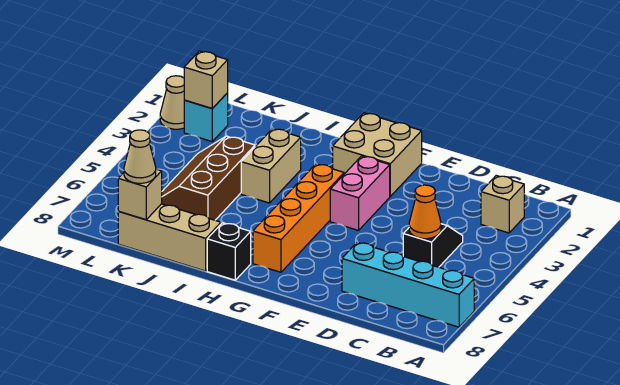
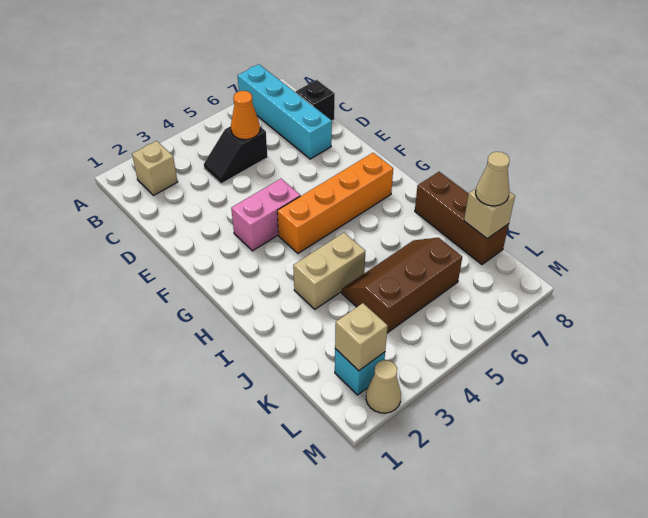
tan 2x2 brick [333,113,422,196] -> none
black 1x1 brick [207,223,251,280] -> black 1x1 brick moved to [296,80,335,121]
tan 1x3 brick [118,204,221,271] -> brown 1x3 brick [415,172,509,265]
brown 2x3 slope [162,136,255,220] -> brown 2x3 slope turned to [342,238,462,333]

